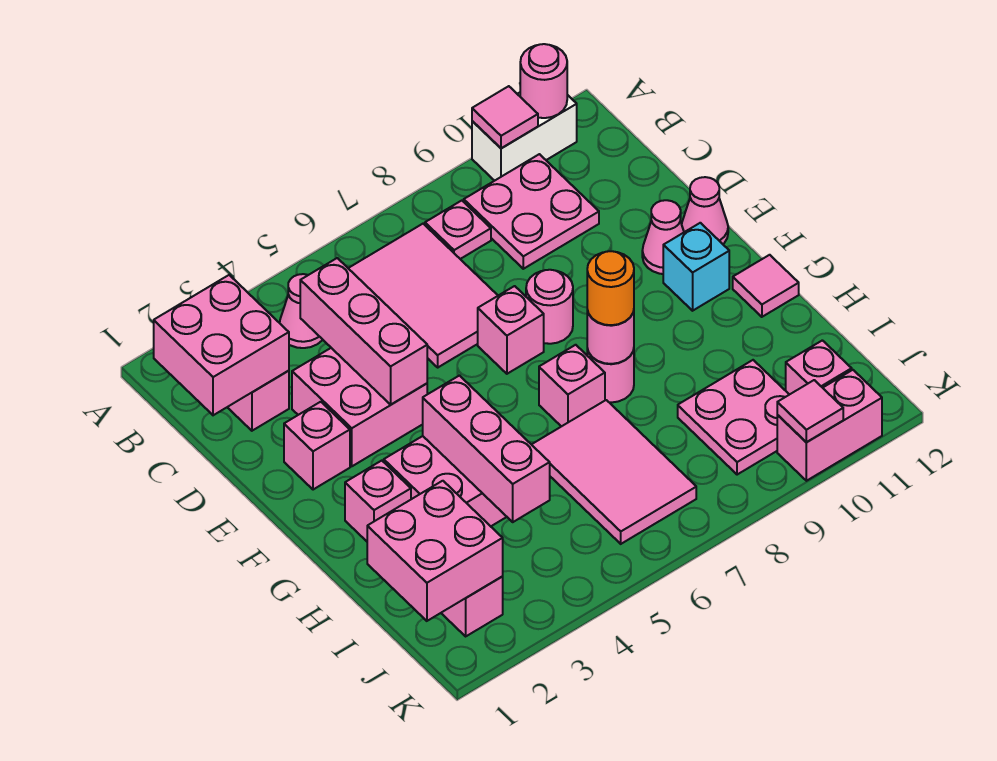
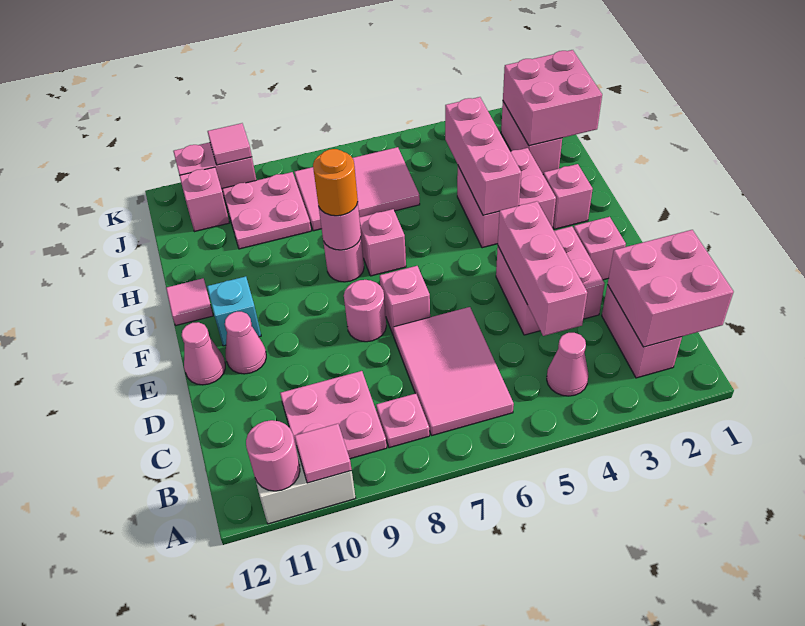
pink 2x3 tile [531,400,696,544] -> pink 2x3 tile turned to [295,147,420,231]

